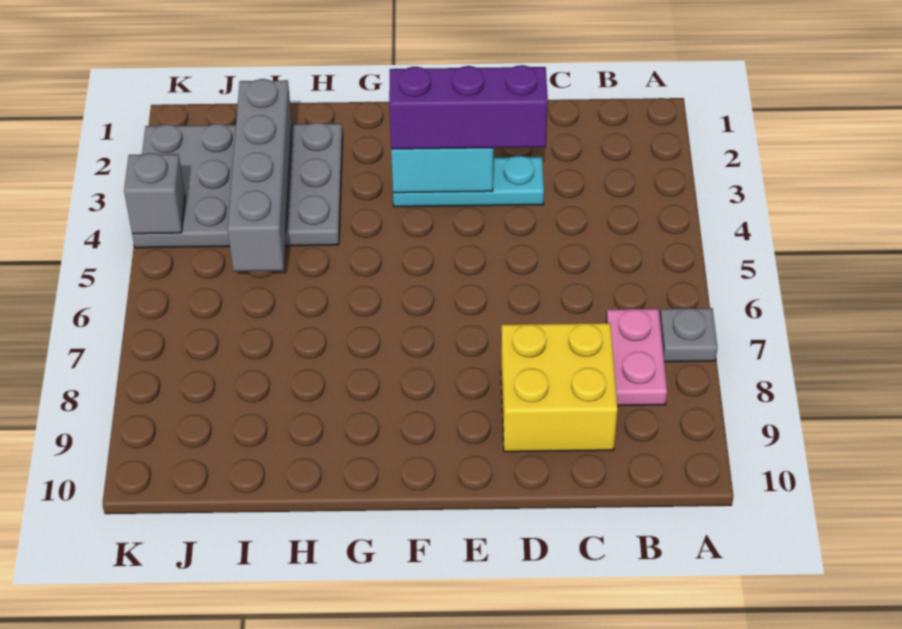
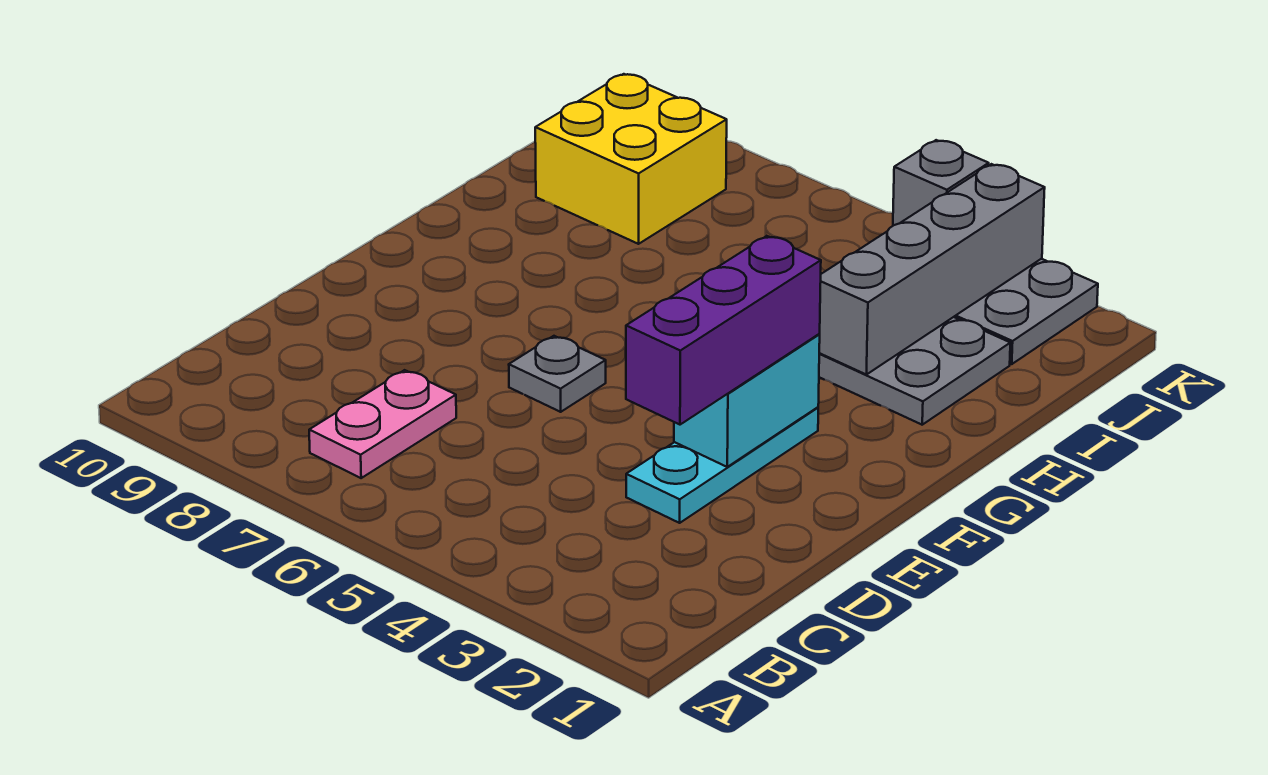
grey 1x1 plate [660,308,717,362] -> grey 1x1 plate moved to [509,336,606,412]
pink 1x2 plate [606,309,667,406] -> pink 1x2 plate turned to [309,370,456,478]
yellow 2x2 brick [501,323,618,452] -> yellow 2x2 brick moved to [535,74,727,244]
grey 1x4 brick [228,79,292,271] -> grey 1x4 brick turned to [819,164,1045,375]

